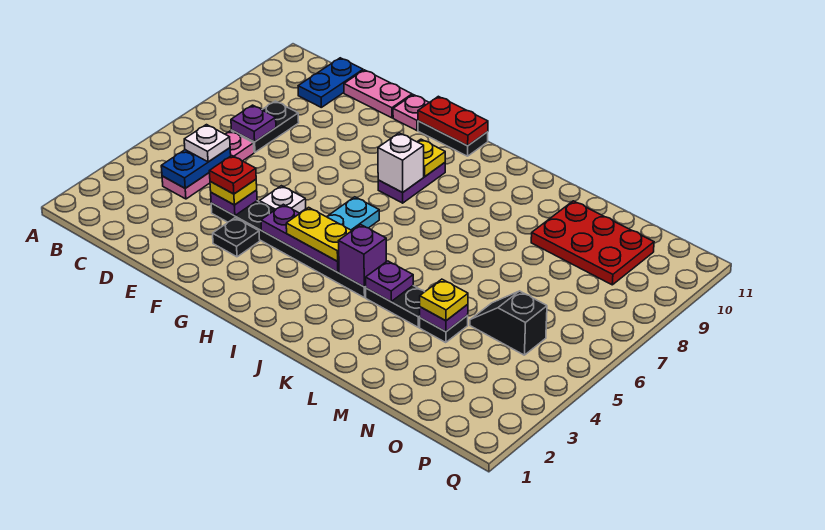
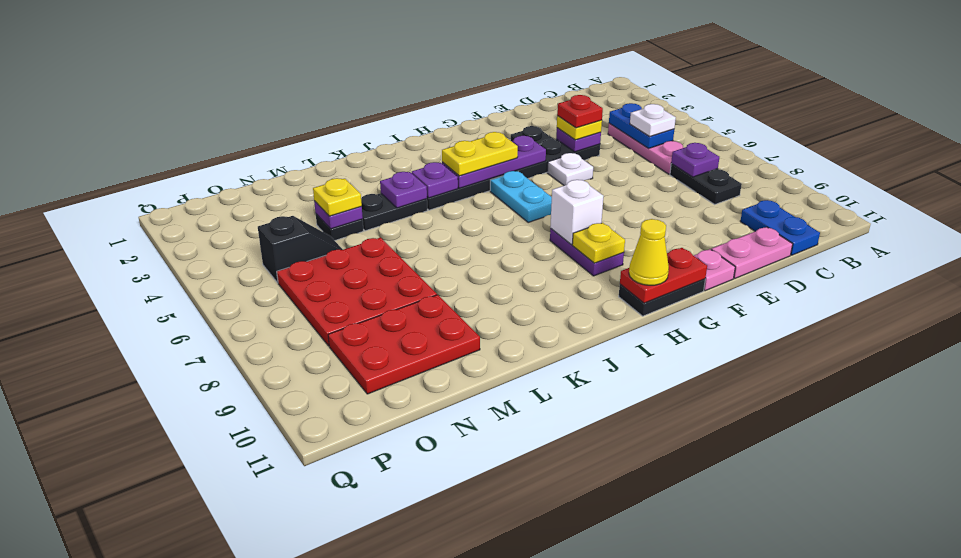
none -> yellow 1x1 cone [629,219,669,285]
purple 1x1 brick [339,225,386,287] -> purple 1x1 plate [412,162,458,198]
none -> red 3x3 plate [277,238,437,346]

